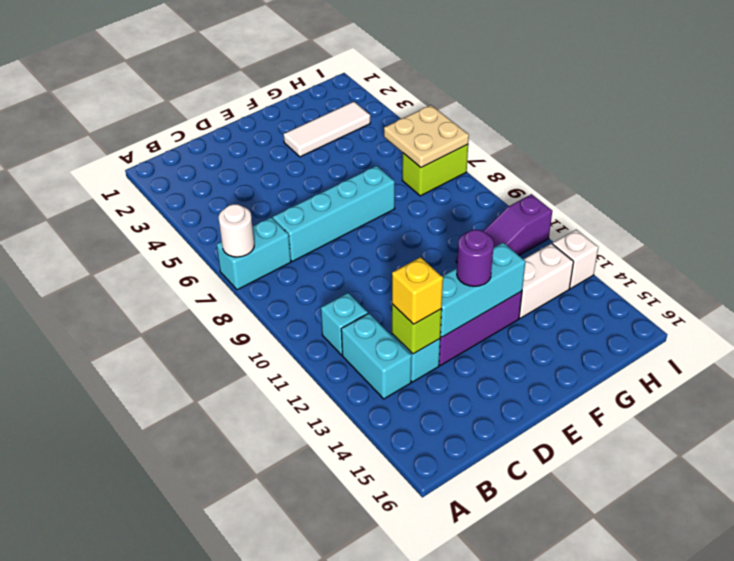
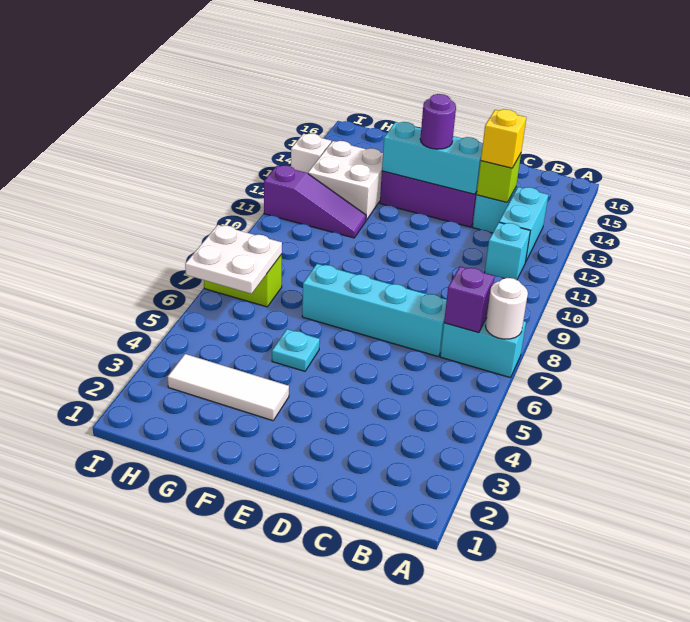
none -> purple 1x1 brick [444,267,495,333]
none -> cyan 1x1 plate [272,329,320,371]
white 1x2 brick [519,244,574,318] -> white 2x2 brick [308,141,383,220]
tan 2x2 plate [384,105,469,168] -> white 2x2 plate [185,225,282,294]

